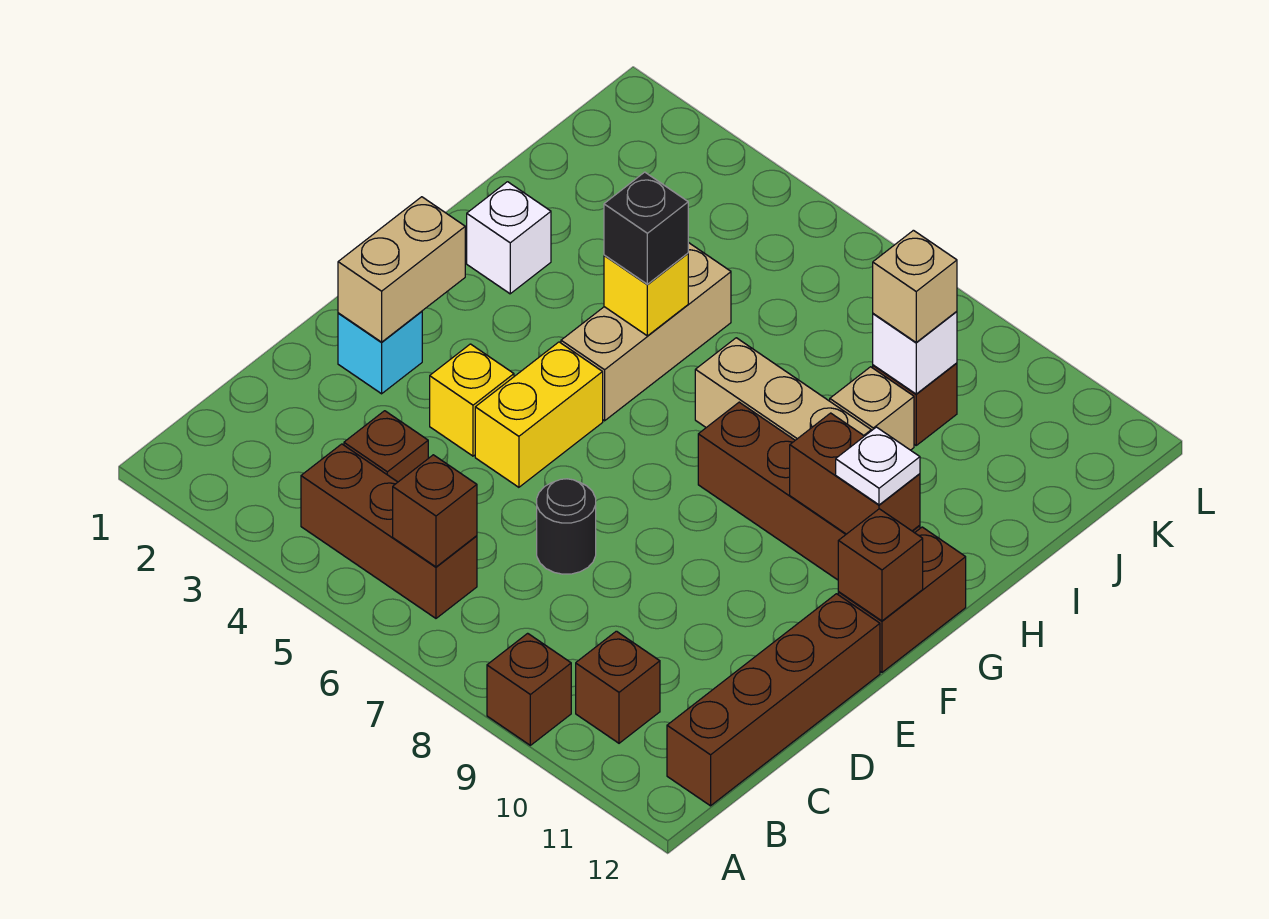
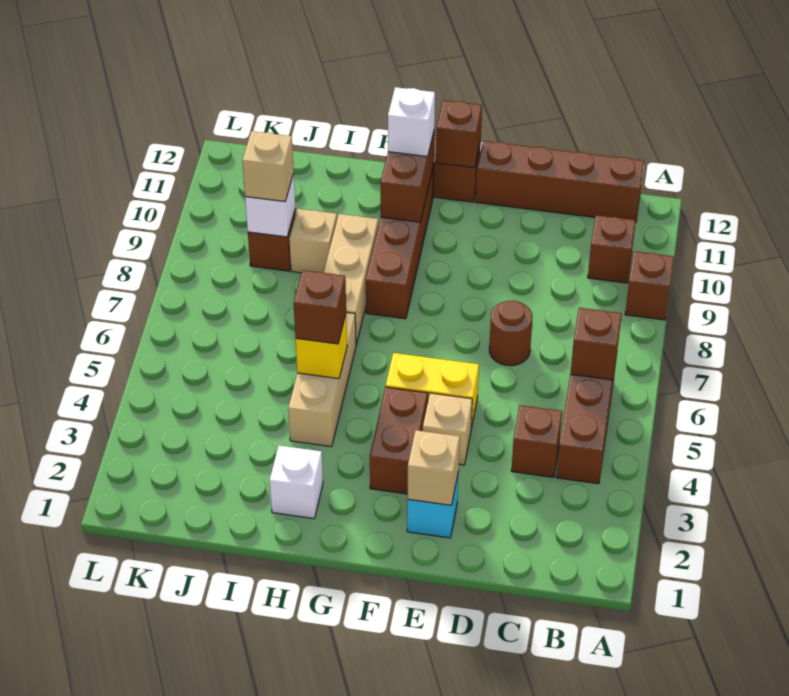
black 1x1 round brick [537,479,596,574] -> brown 1x1 round brick [489,301,532,366]
tan 1x2 brick [338,197,465,342] -> tan 1x1 brick [408,430,460,505]
yellow 1x1 brick [430,344,514,456] -> tan 1x1 brick [423,393,472,465]
none -> brown 1x2 brick [370,387,428,494]
tan 1x3 brick [561,242,731,421] -> tan 1x3 brick turned to [288,312,356,447]
white 1x1 plate [836,427,920,505] -> white 1x1 brick [388,87,435,157]
black 1x1 brick [604,172,688,285] -> brown 1x1 brick [294,270,346,344]

